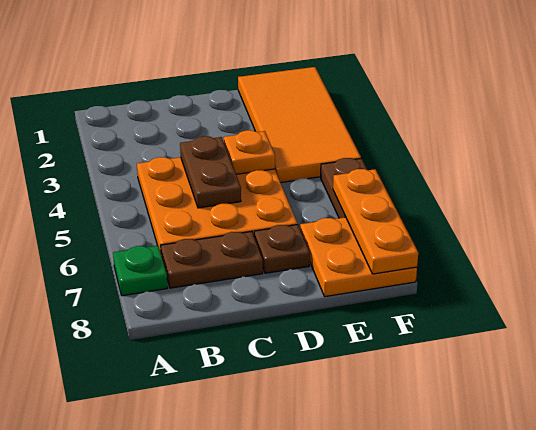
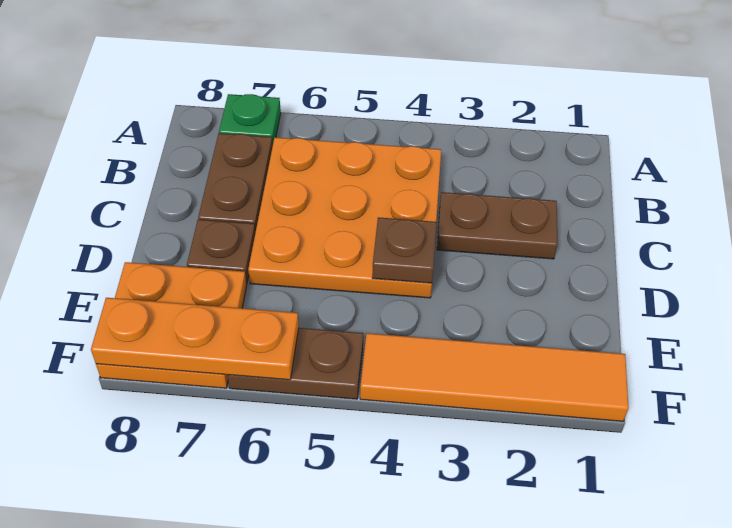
brown 1x2 plate [180,136,241,208] -> brown 1x2 plate moved to [437,192,557,259]
orange 1x1 plate [224,130,275,174] -> brown 1x1 plate [372,217,437,283]
orange 2x4 tile [238,67,361,183] -> orange 1x4 tile [360,333,628,421]

